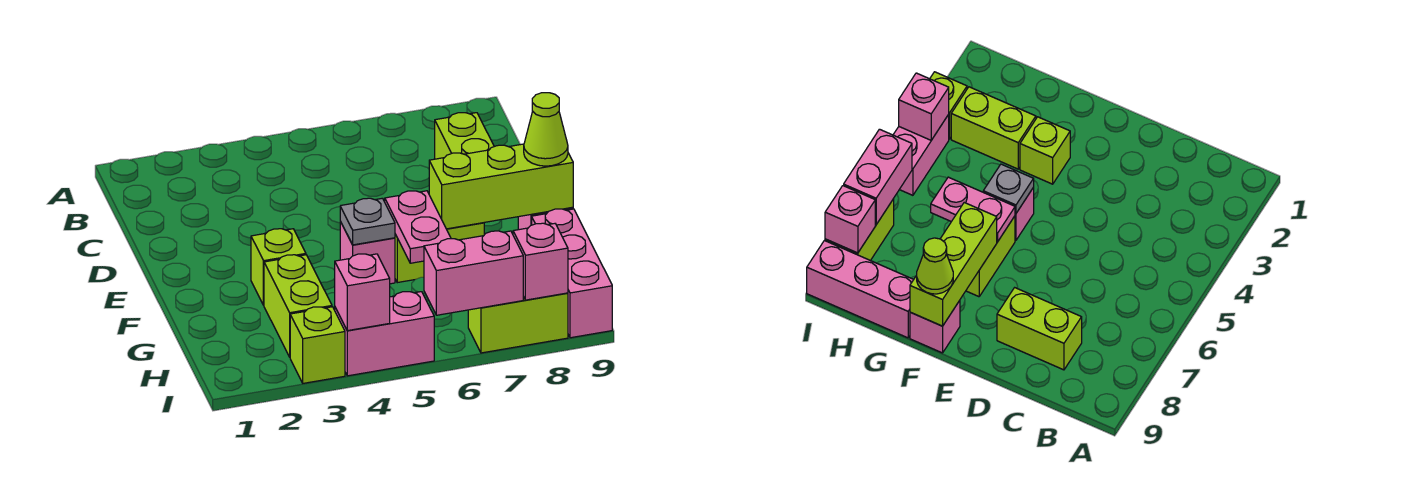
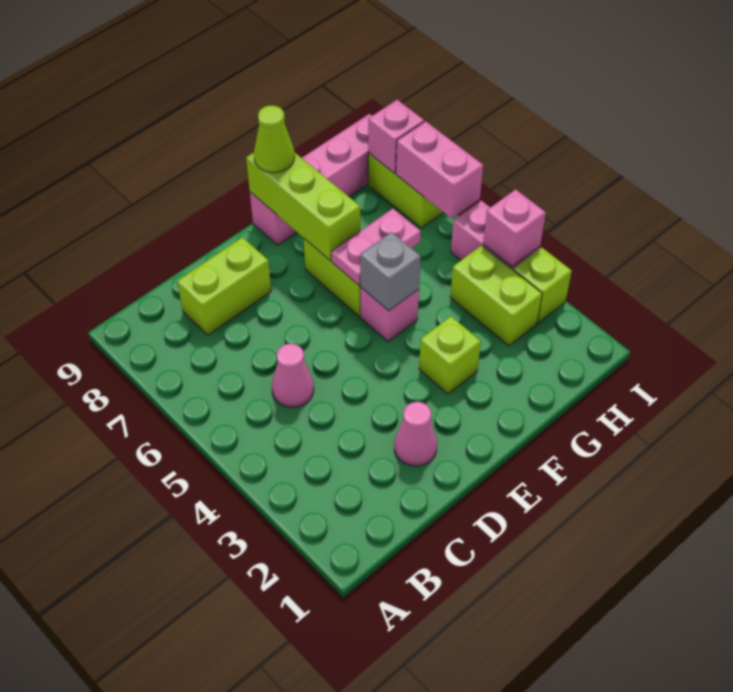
none -> pink 1x1 cone [272,344,314,407]
none -> pink 1x1 cone [394,402,437,466]
grey 1x1 plate [340,198,395,245] -> grey 1x1 brick [360,232,421,311]
lime 1x2 brick [264,255,332,357] -> lime 1x2 brick turned to [450,245,542,346]

